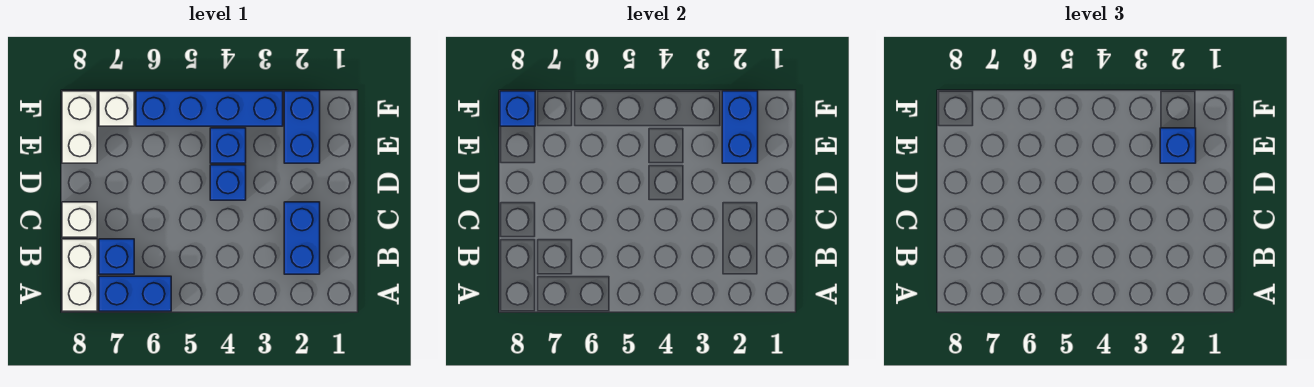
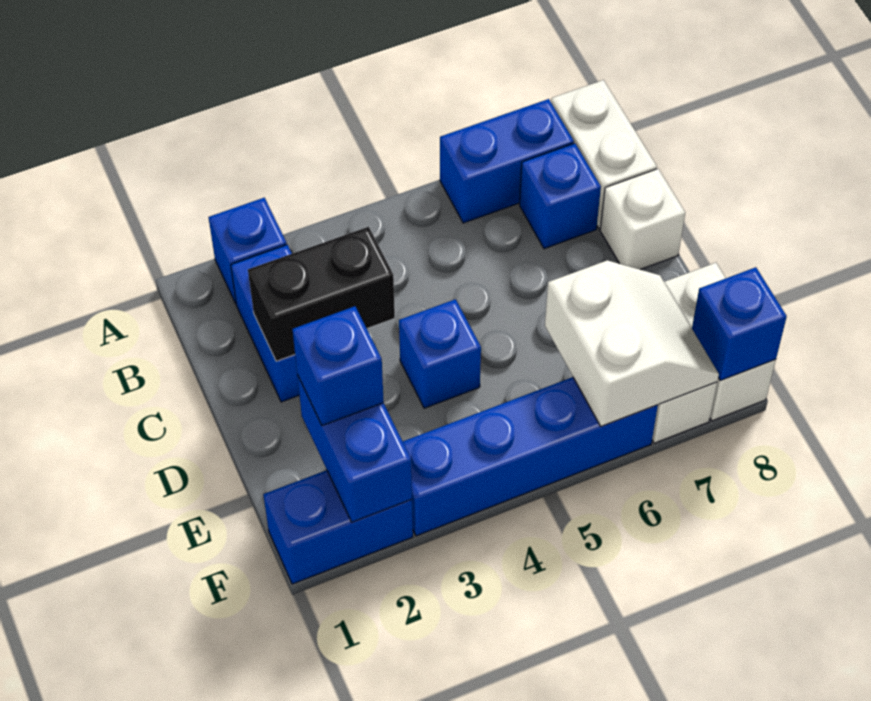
none -> black 1x2 brick [248,227,395,361]
blue 1x2 brick [284,91,320,163] -> blue 1x2 brick turned to [263,470,413,584]
blue 1x1 brick [210,128,246,163] -> blue 1x1 brick moved to [209,198,287,304]
none -> white 2x2 slope [545,260,719,426]

